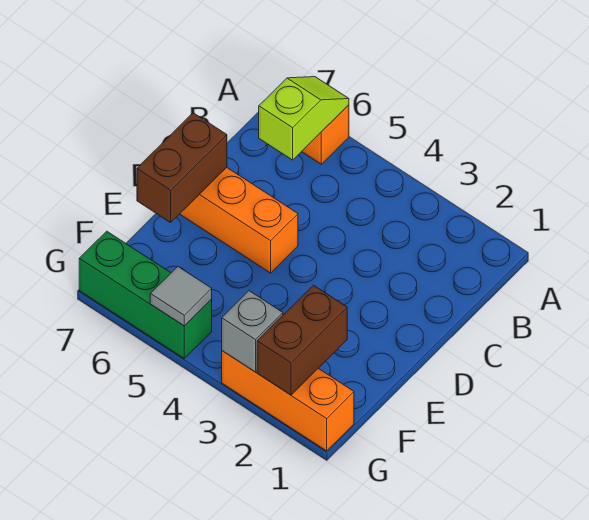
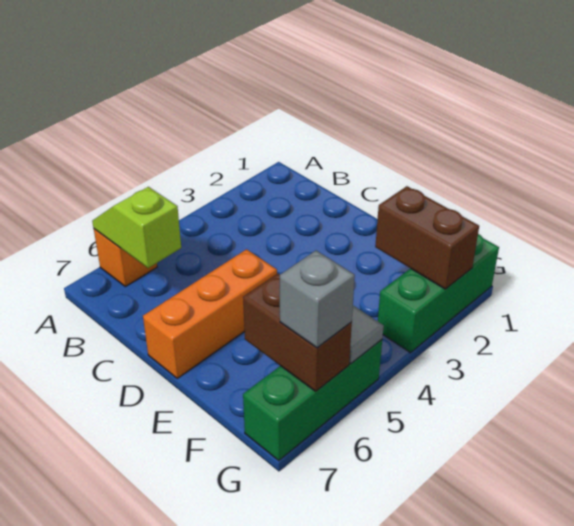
brown 1x2 brick [137,113,227,222] -> brown 1x2 brick moved to [243,273,352,391]
orange 1x3 brick [222,351,354,451] -> green 1x3 brick [378,234,499,353]
grey 1x1 brick [222,291,283,372] -> grey 1x1 brick moved to [280,251,355,348]

